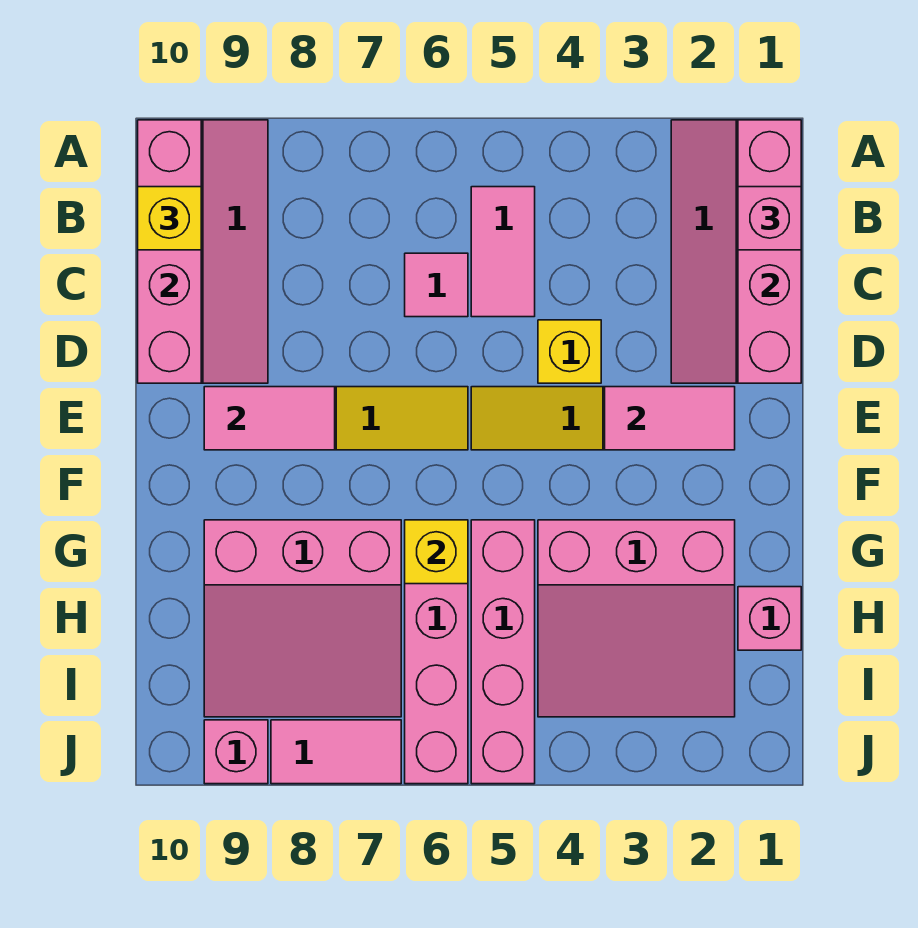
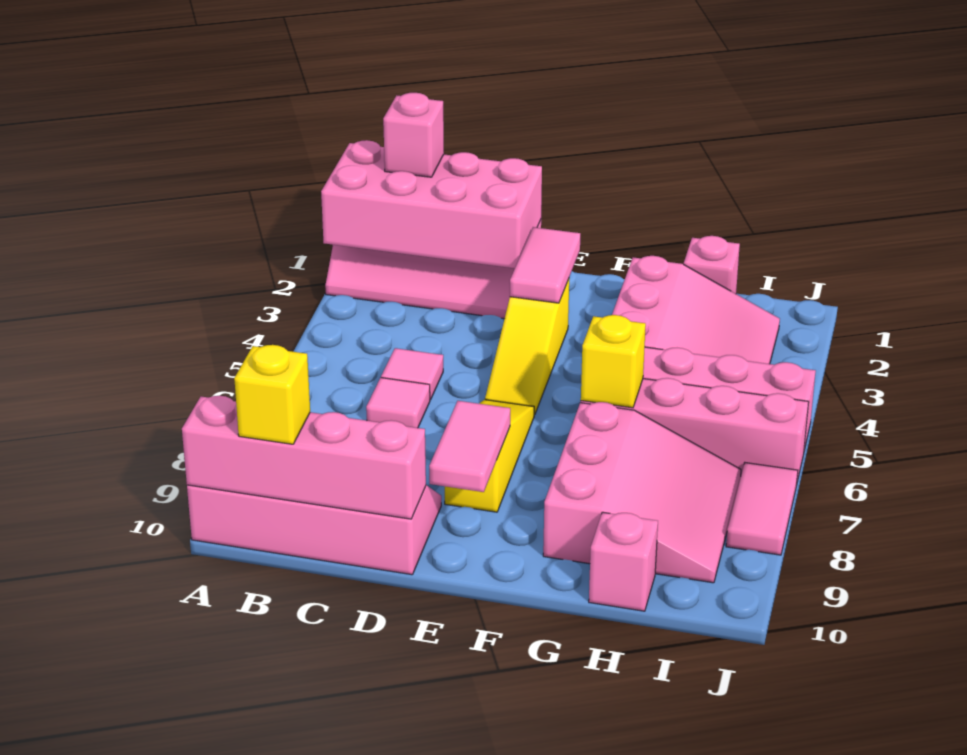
pink 1x4 brick [738,120,801,383] -> pink 2x4 brick [321,140,542,268]
pink 1x2 tile [471,187,535,317] -> pink 1x1 tile [381,348,443,400]
yellow 1x1 brick [538,320,601,383] -> none
pink 1x1 brick [204,720,268,784] -> pink 1x1 brick moved to [589,512,658,611]

